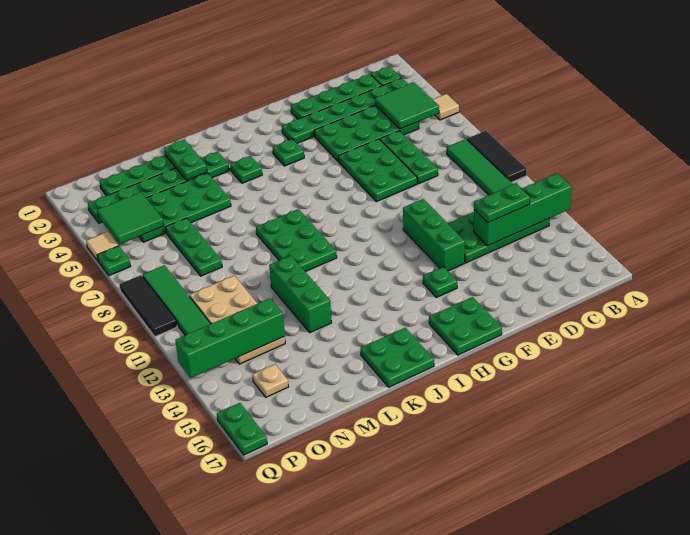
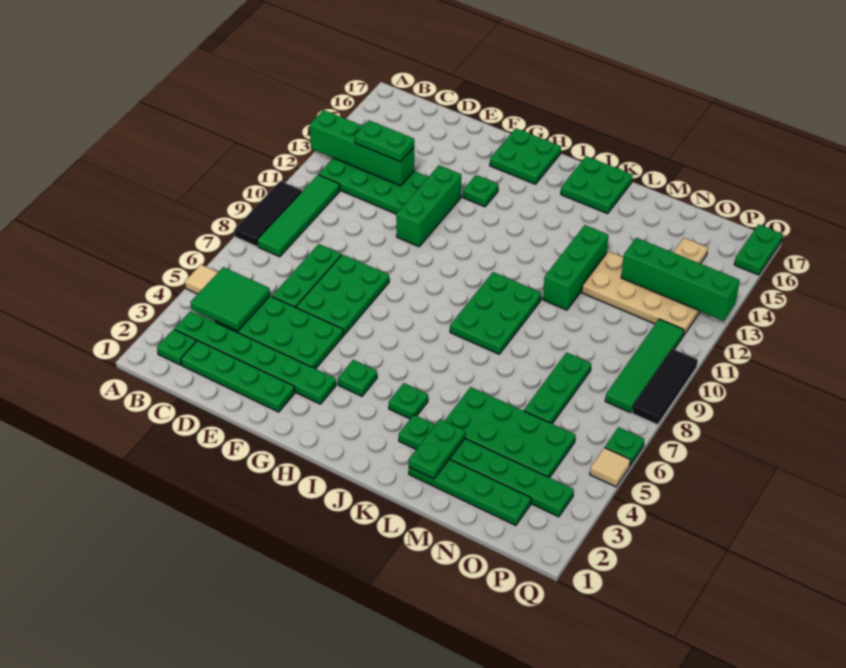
tan 2x4 plate [189,276,285,364] -> tan 2x4 plate turned to [582,251,701,336]
green 2x2 tile [97,192,164,244] -> none

